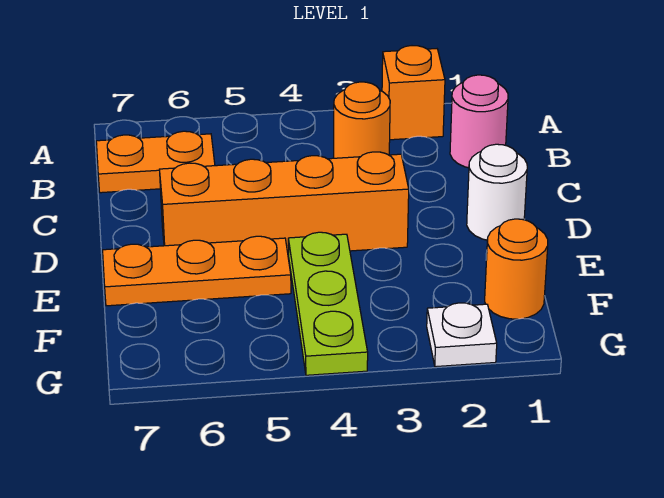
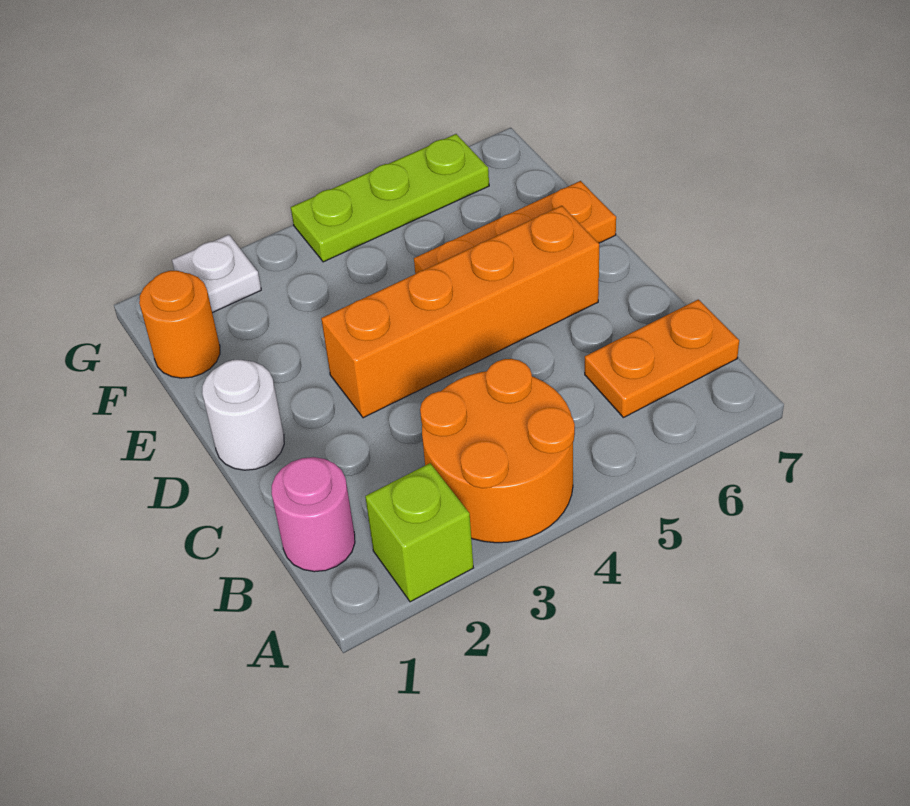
orange 1x1 brick [382,46,445,140] -> lime 1x1 brick [365,463,473,602]
orange 1x1 round brick [334,82,390,158] -> orange 2x2 round brick [420,359,575,543]
lime 1x3 plate [288,232,368,375] -> lime 1x3 plate turned to [291,134,489,262]

